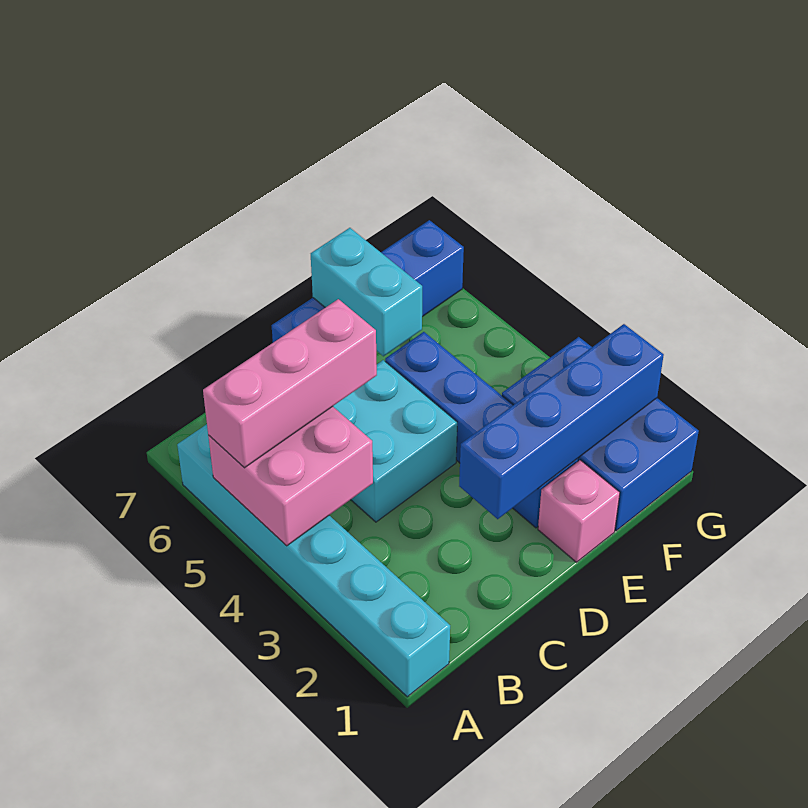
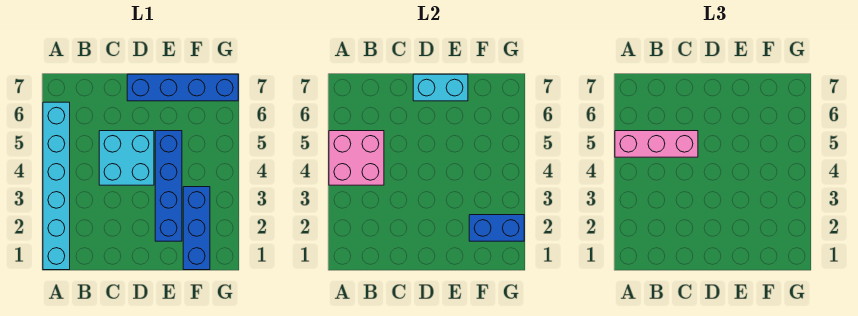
blue 1x4 brick [459,324,664,519] -> blue 1x2 brick [469,215,524,241]
pink 1x1 brick [538,460,620,562] -> none
cyan 1x2 brick [311,228,422,356] -> cyan 1x2 brick turned to [413,74,468,101]
blue 2x3 brick [502,337,699,531] -> blue 1x3 brick [183,187,210,270]

